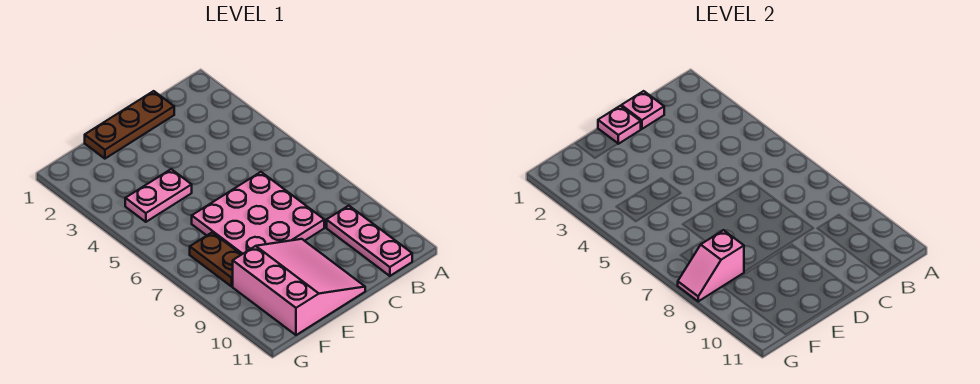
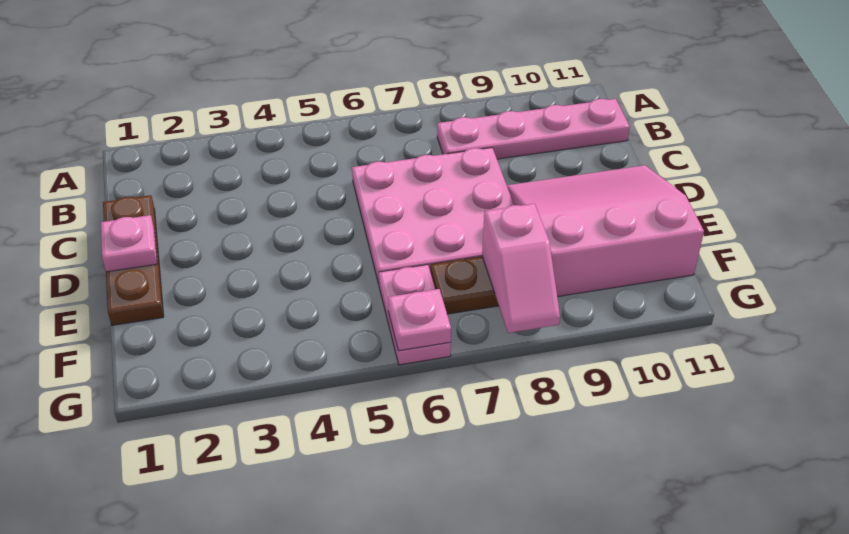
pink 1x3 plate [327,206,412,276] -> pink 1x4 plate [437,99,630,159]
pink 1x1 plate [621,91,664,129] -> pink 1x1 plate moved to [388,289,451,351]
pink 1x2 plate [125,169,192,222] -> pink 1x2 plate moved to [379,265,451,365]

